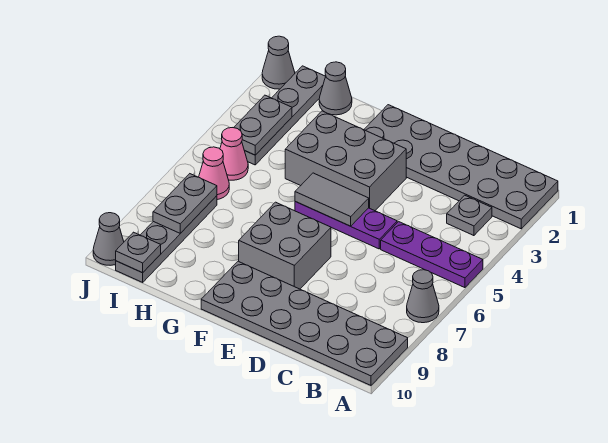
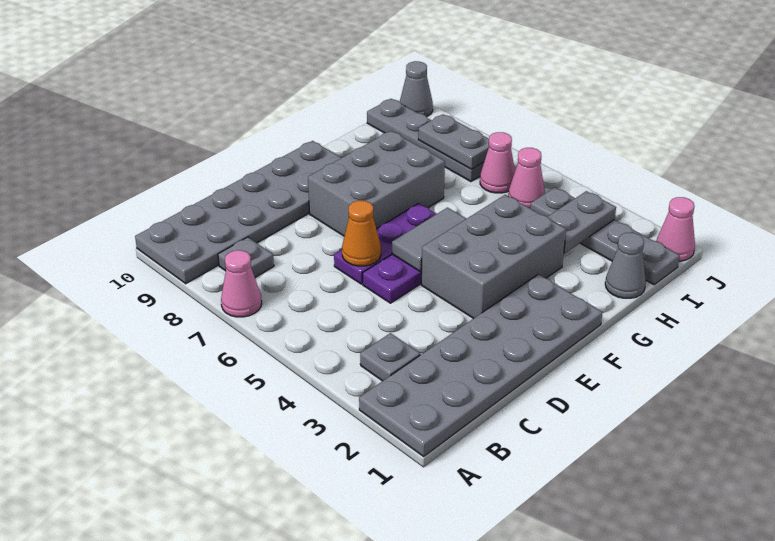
purple 1x3 plate [381,222,483,288] -> purple 1x3 plate moved to [334,203,436,284]
grey 1x1 cone [407,270,439,323] -> pink 1x1 cone [221,250,262,317]
none -> orange 1x1 cone [342,201,381,266]
grey 2x2 brick [239,202,331,289] -> grey 2x3 brick [308,131,445,236]
grey 1x2 plate [234,95,292,155] -> grey 1x2 plate turned to [548,191,616,253]
grey 1x1 plate [116,232,161,273] -> grey 1x1 plate moved to [218,237,274,277]
grey 1x1 cone [262,36,295,89] -> pink 1x1 cone [657,197,695,261]

